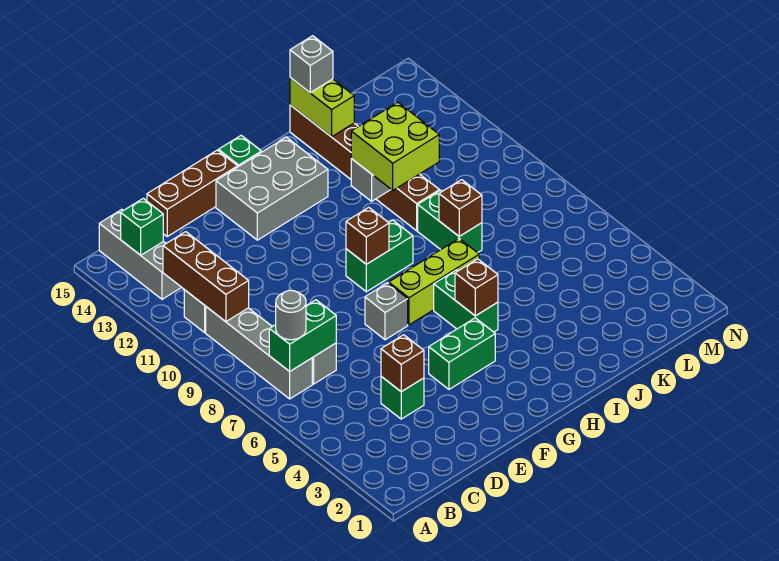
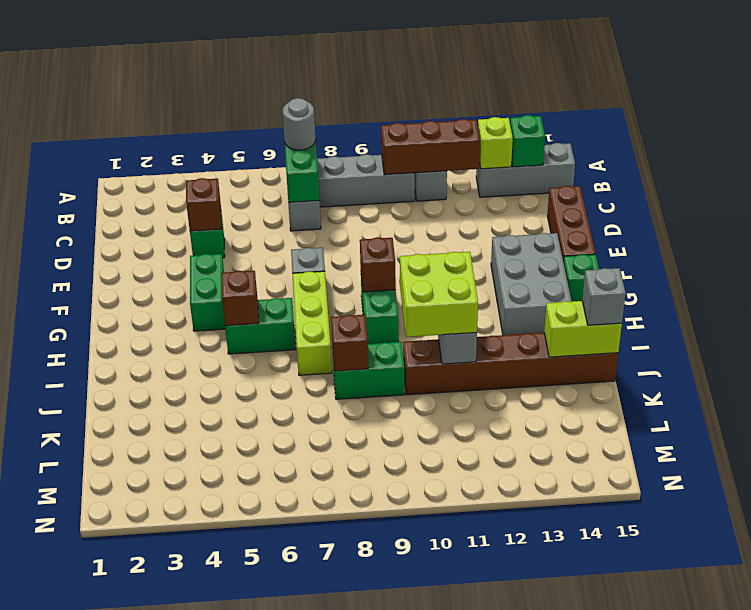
none -> lime 1x1 brick [478,117,513,169]

